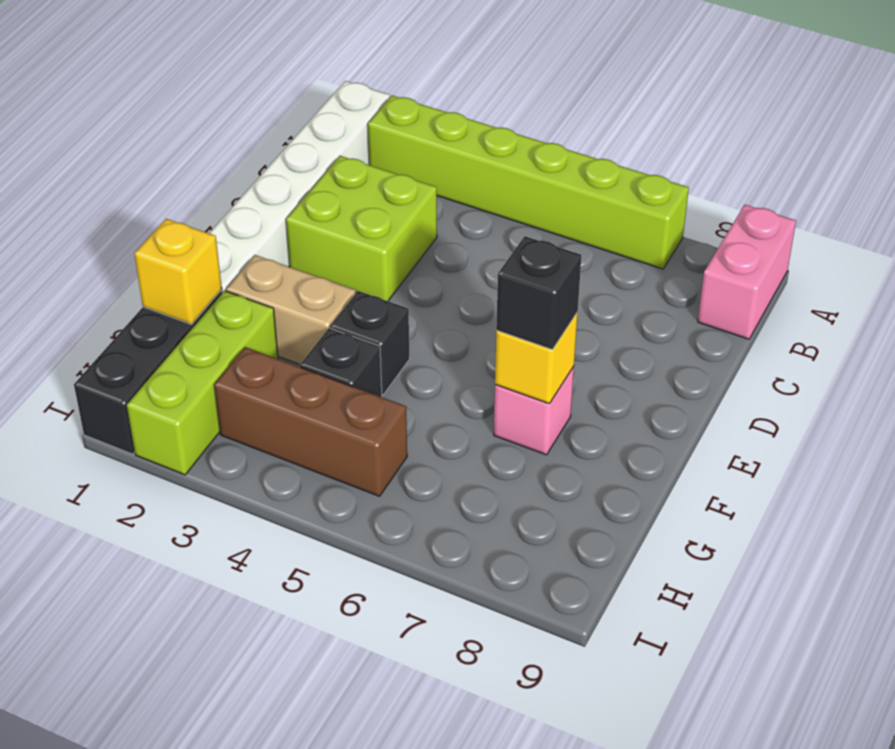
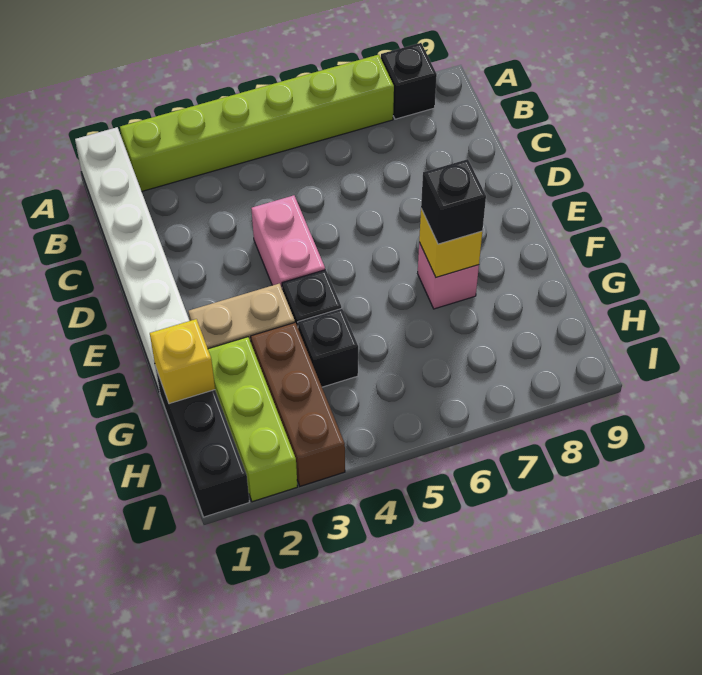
none -> black 1x1 brick [381,43,437,119]
pink 1x2 brick [698,205,796,339] -> pink 1x2 brick moved to [251,195,325,287]
lime 2x2 brick [286,156,437,301] -> none
brown 1x3 brick [214,347,407,496] -> brown 1x3 brick turned to [251,323,345,486]

